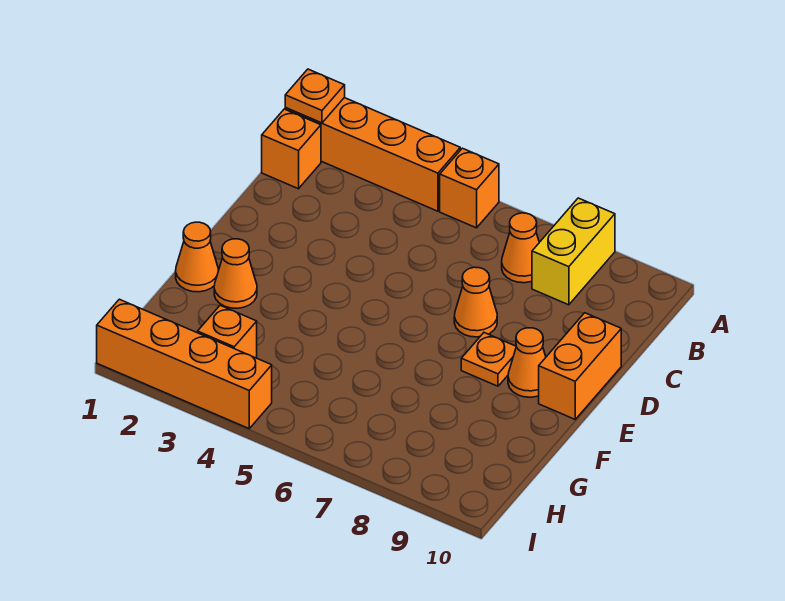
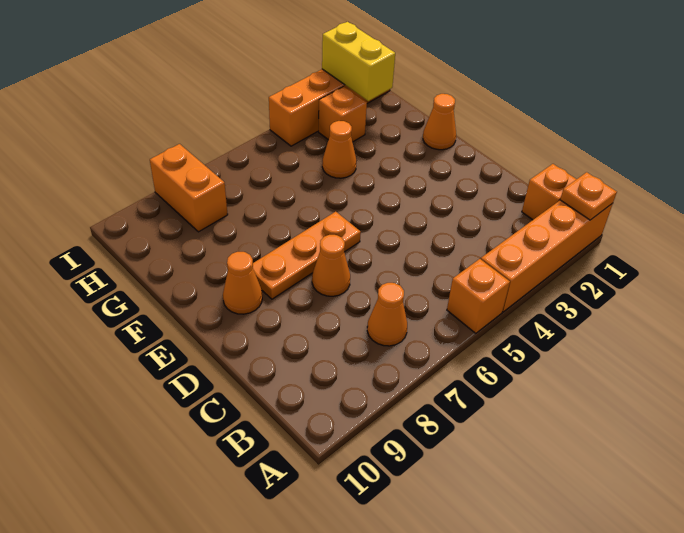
yellow 1x2 brick [532,198,615,305] -> yellow 1x2 brick moved to [322,22,395,101]
orange 1x2 brick [539,313,621,419] -> orange 1x2 brick moved to [150,144,228,232]
orange 1x1 plate [461,333,516,386] -> orange 1x3 plate [253,212,361,299]
orange 1x1 cone [214,239,257,308] -> orange 1x1 cone moved to [322,121,356,178]

